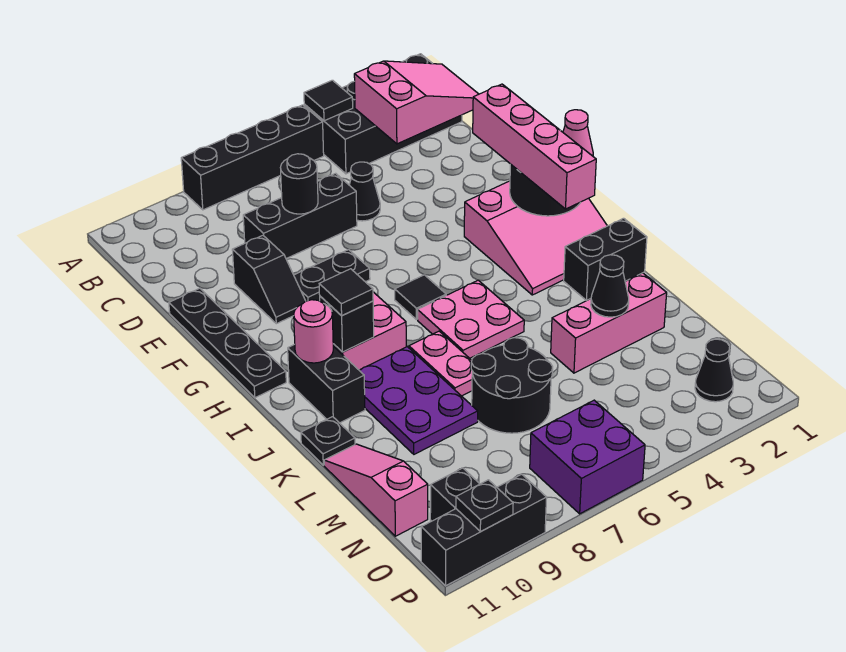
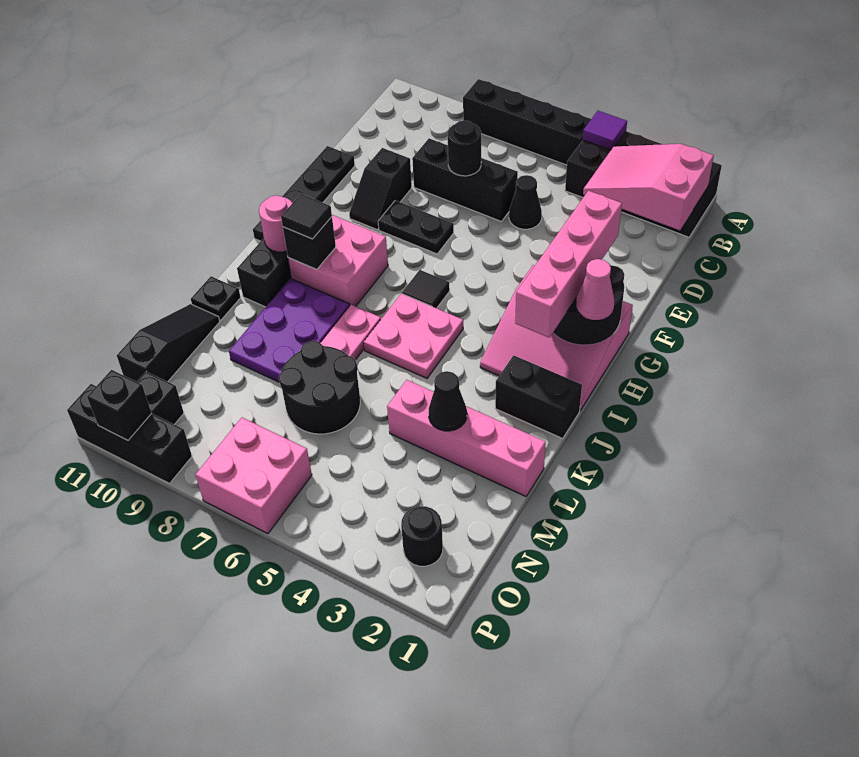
black 1x1 tile [304,80,353,121] -> purple 1x1 tile [583,111,627,150]
pink 2x3 slope [354,61,479,144] -> pink 2x3 slope turned to [583,144,714,230]
pink 1x3 brick [551,273,667,373] -> pink 1x4 brick [387,380,546,496]
pink 1x3 slope [324,444,428,536] -> black 1x3 slope [117,304,220,382]
black 1x1 cone [695,339,733,402] -> black 1x1 round brick [401,506,443,566]
purple 2x2 brick [530,400,645,514] -> pink 2x2 brick [196,418,312,534]
black 1x1 plate [456,480,513,532] -> black 1x1 brick [87,370,152,440]

